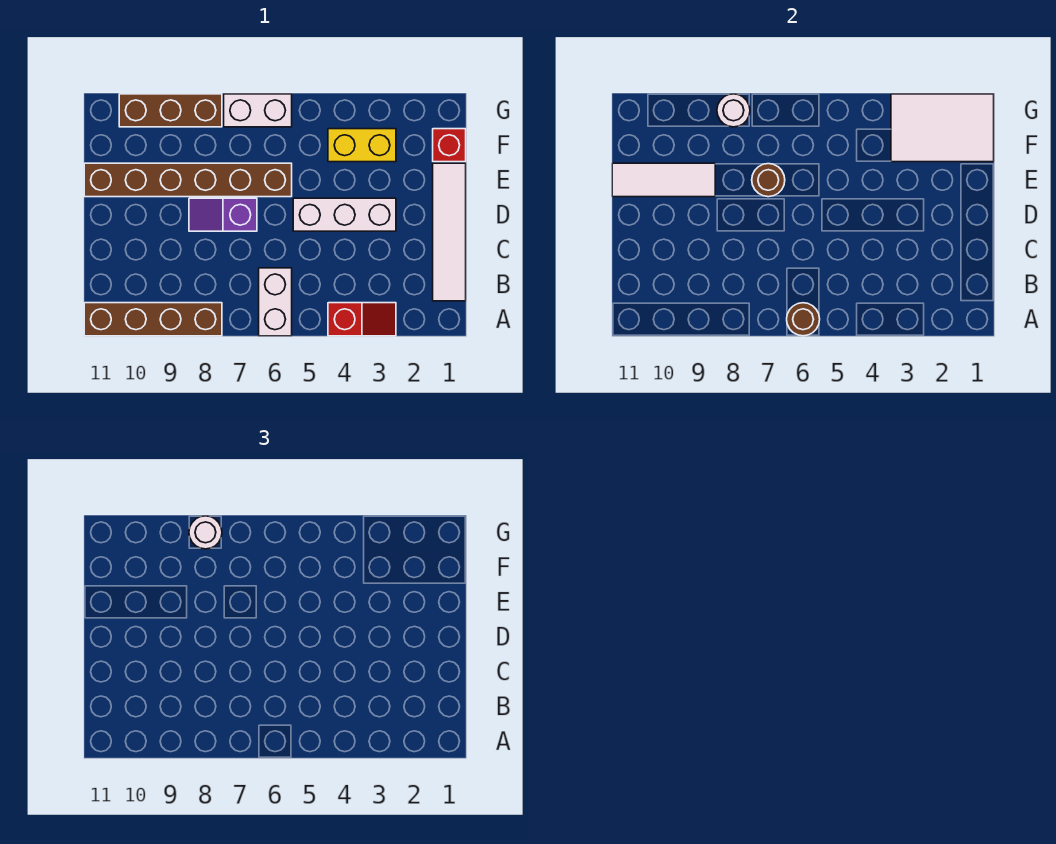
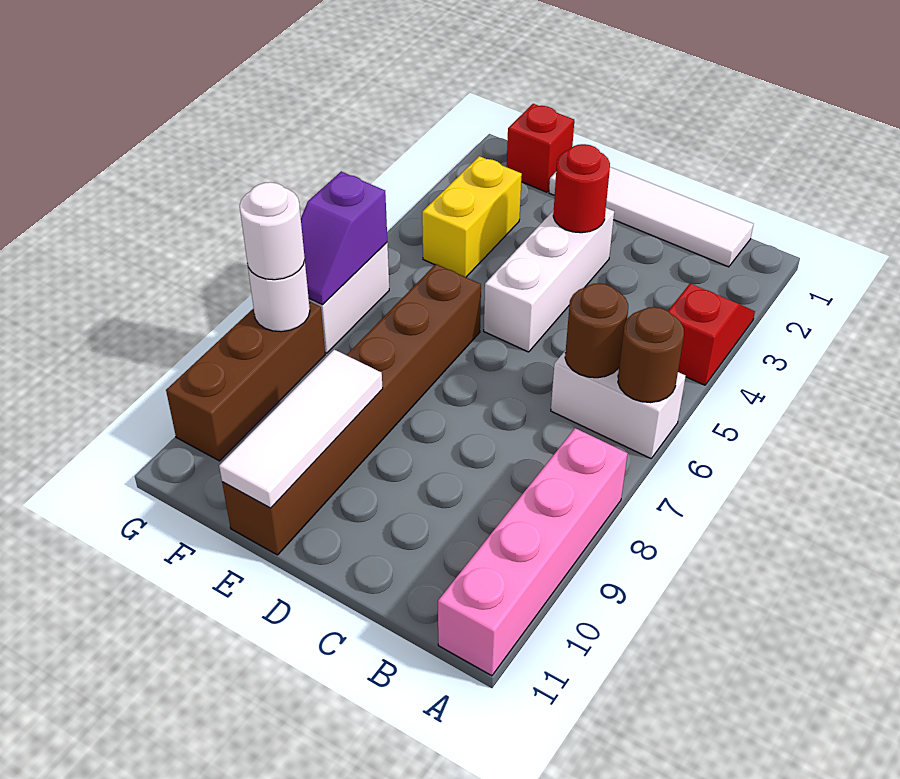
brown 1x4 brick [84,303,222,336] -> pink 1x4 brick [438,428,628,676]
none -> red 1x1 round brick [553,144,610,233]
purple 1x2 slope [189,198,257,231] -> purple 1x2 slope moved to [301,172,387,305]
brown 1x1 round brick [752,164,785,197] -> brown 1x1 round brick moved to [565,283,628,378]
white 2x3 tile [891,94,994,162] -> none

